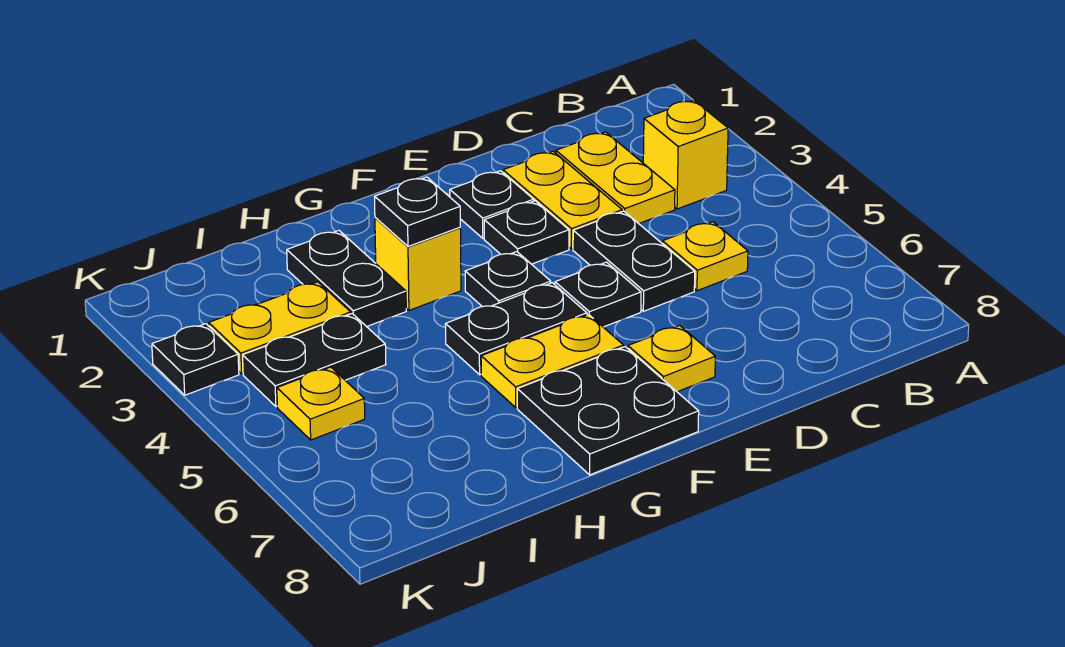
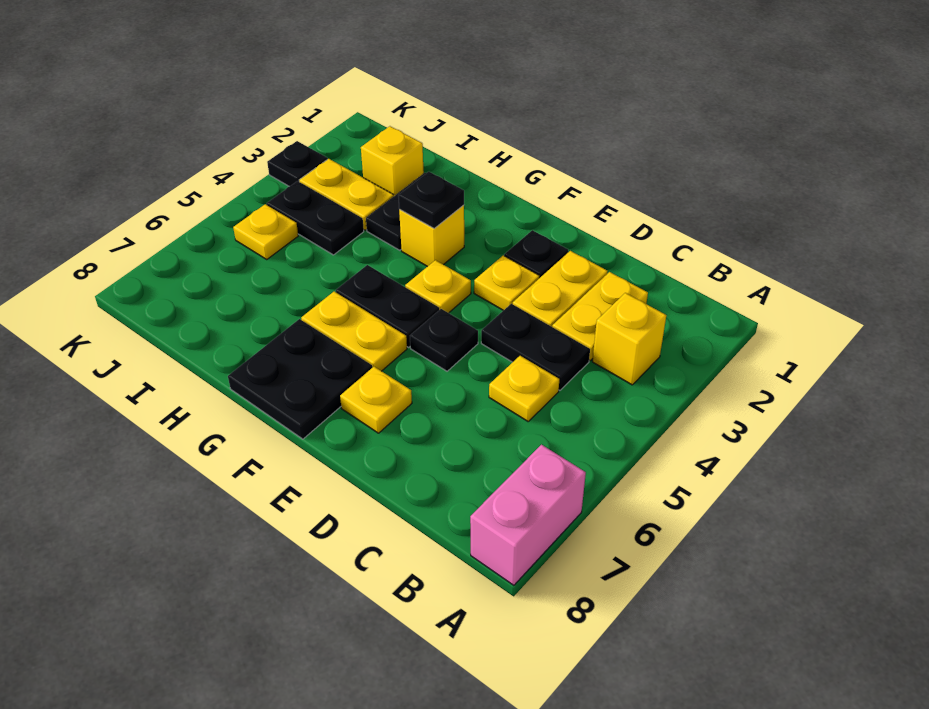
none -> pink 1x2 brick [470,445,586,585]
black 1x2 plate [573,211,695,311] -> black 1x2 plate turned to [481,304,590,390]
black 1x1 plate [484,201,569,264] -> yellow 1x1 plate [474,256,539,310]
black 1x1 plate [465,252,551,307] -> yellow 1x1 plate [405,260,471,313]
none -> yellow 1x1 brick [361,126,424,196]

